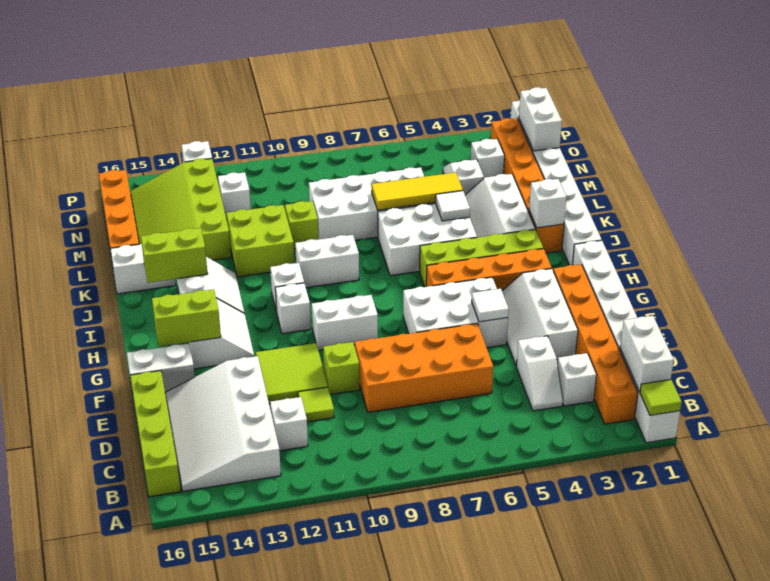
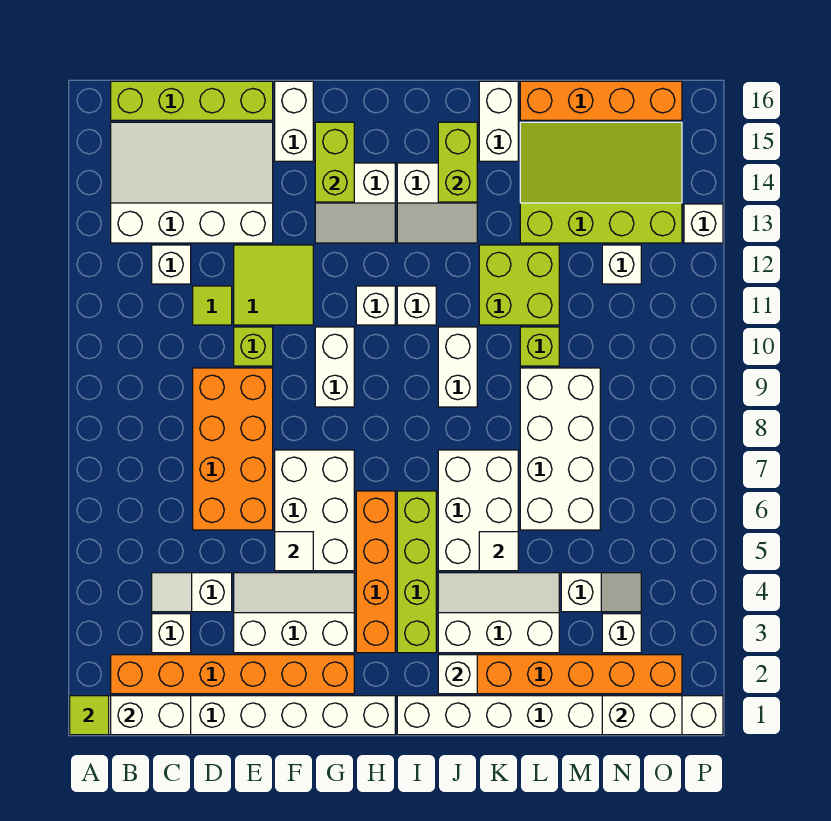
yellow 1x3 tile [372,172,463,210] -> none

